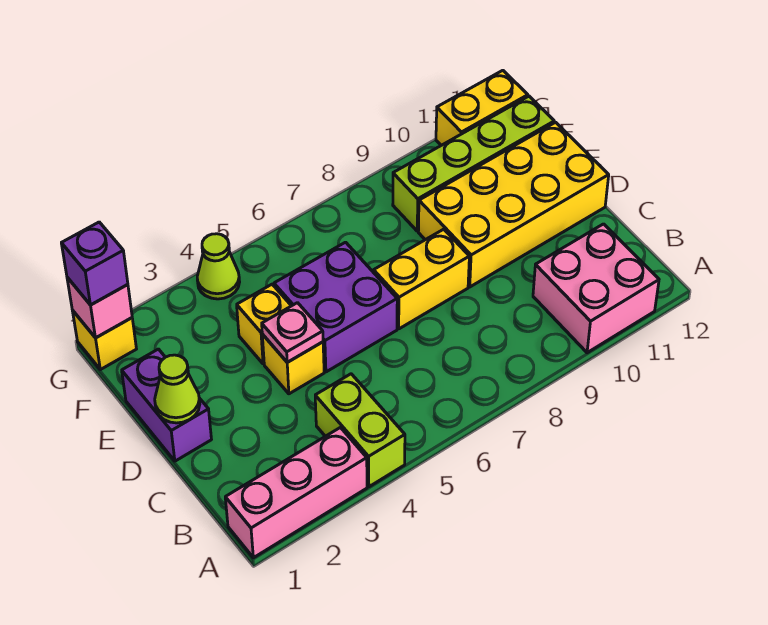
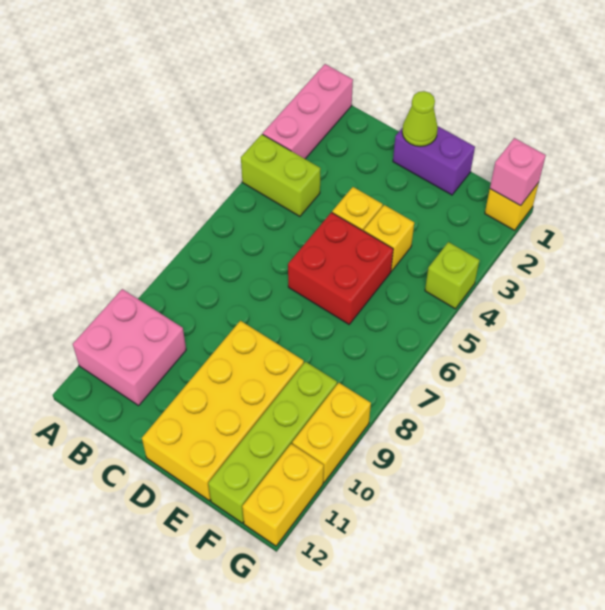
pink 1x1 plate [262,303,323,362] -> none
purple 2x2 brick [274,242,397,372] -> red 2x2 brick [288,212,393,324]
yellow 1x2 brick [374,229,469,329] -> yellow 1x2 brick moved to [292,383,371,482]
purple 1x1 brick [61,222,128,305] -> none
lime 1x1 cone [197,234,240,299] -> lime 1x1 brick [425,242,479,309]

